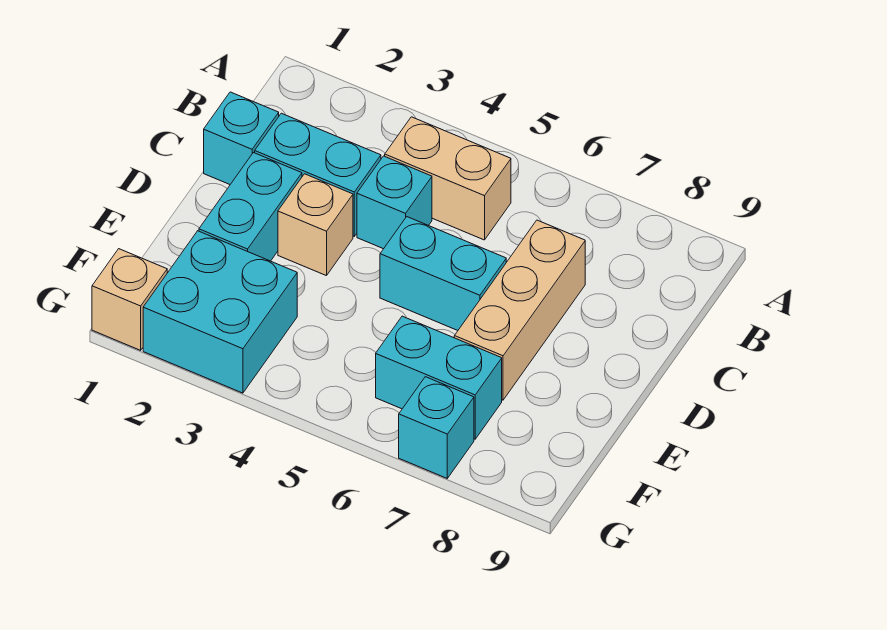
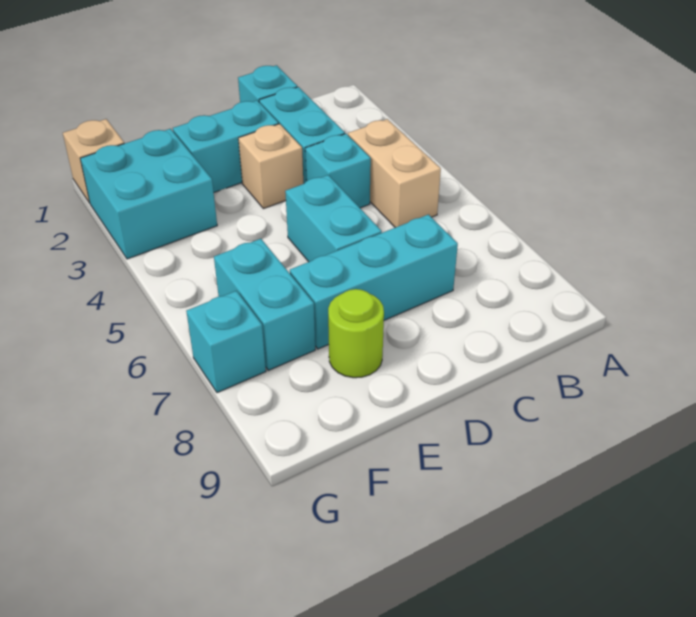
tan 1x3 brick [454,220,585,400] -> cyan 1x3 brick [290,215,458,349]
none -> lime 1x1 round brick [328,289,384,378]

